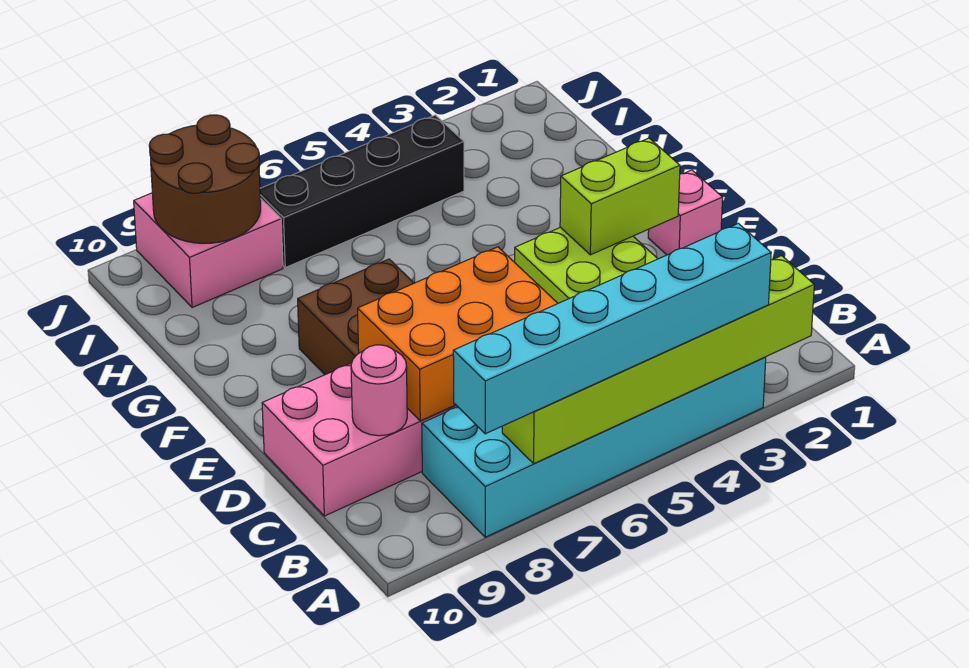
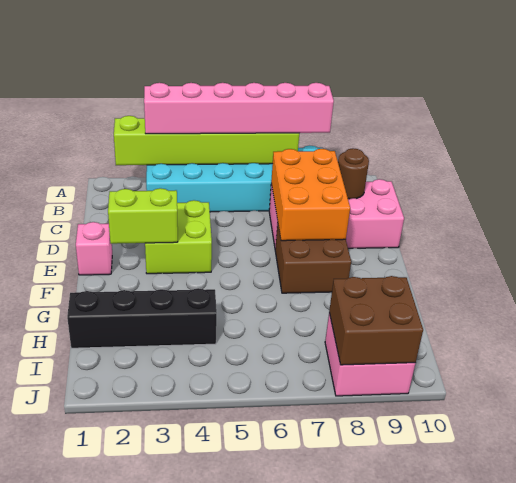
cyan 1x6 brick [453,223,771,434] -> pink 1x6 brick [144,83,334,134]
orange 2x3 brick [358,247,558,421] -> orange 2x3 brick turned to [271,149,350,241]
pink 1x1 round brick [351,345,407,436] -> brown 1x1 round brick [338,148,369,199]
black 1x4 brick [260,115,464,268] -> black 1x4 brick moved to [67,288,217,348]
brown 2x2 round brick [149,115,261,243] -> brown 2x2 brick [329,276,423,365]

